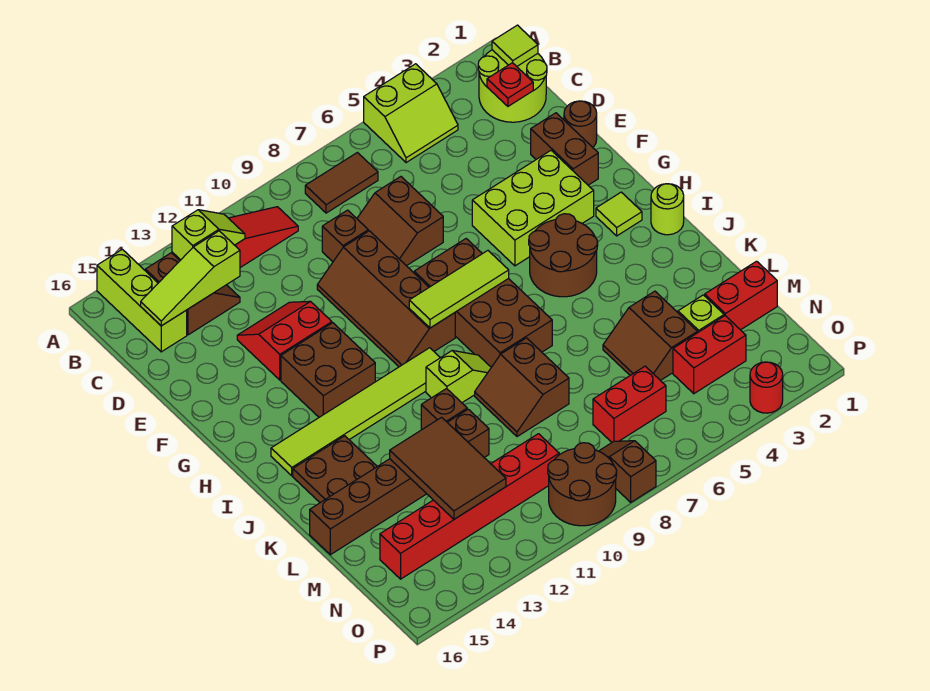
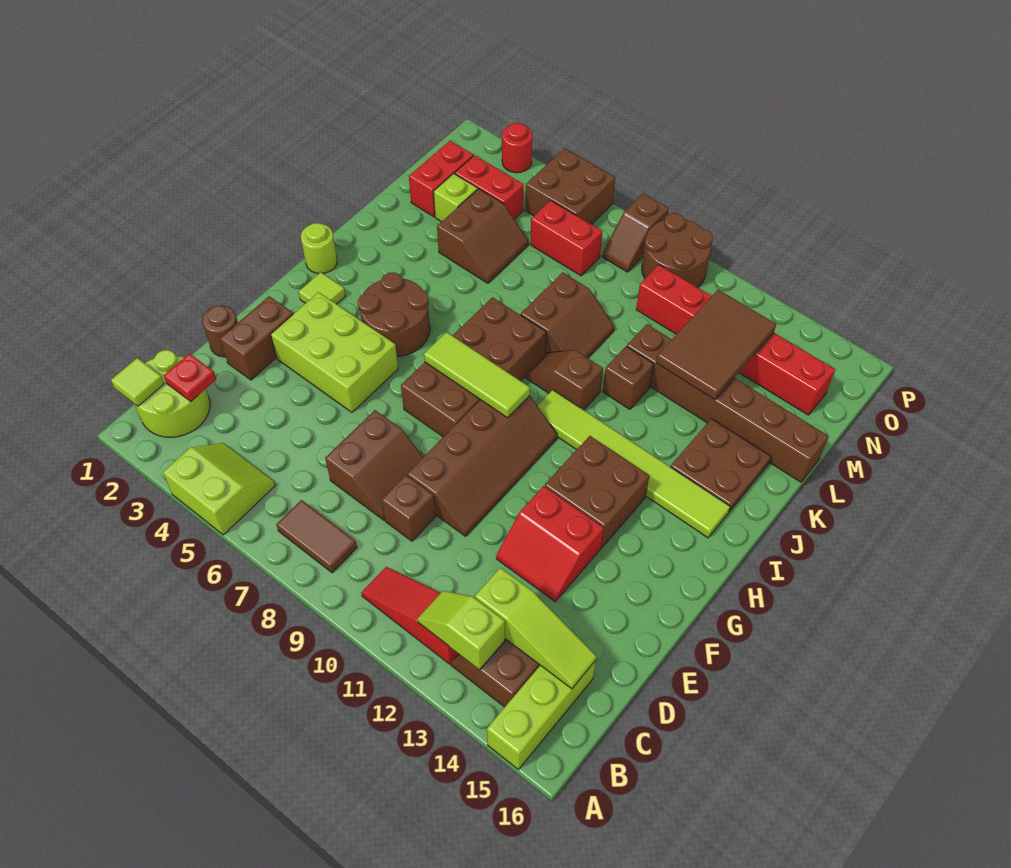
lime 1x2 slope [426,351,491,403] -> brown 1x2 slope [526,350,603,410]
red 1x2 brick [705,261,777,330] -> red 1x2 brick turned to [409,141,473,217]
none -> brown 2x2 brick [525,149,615,224]

